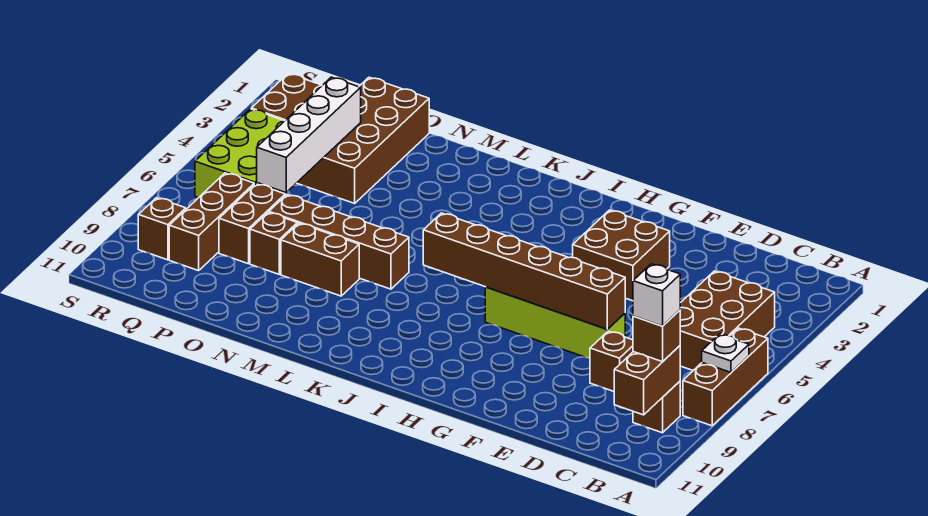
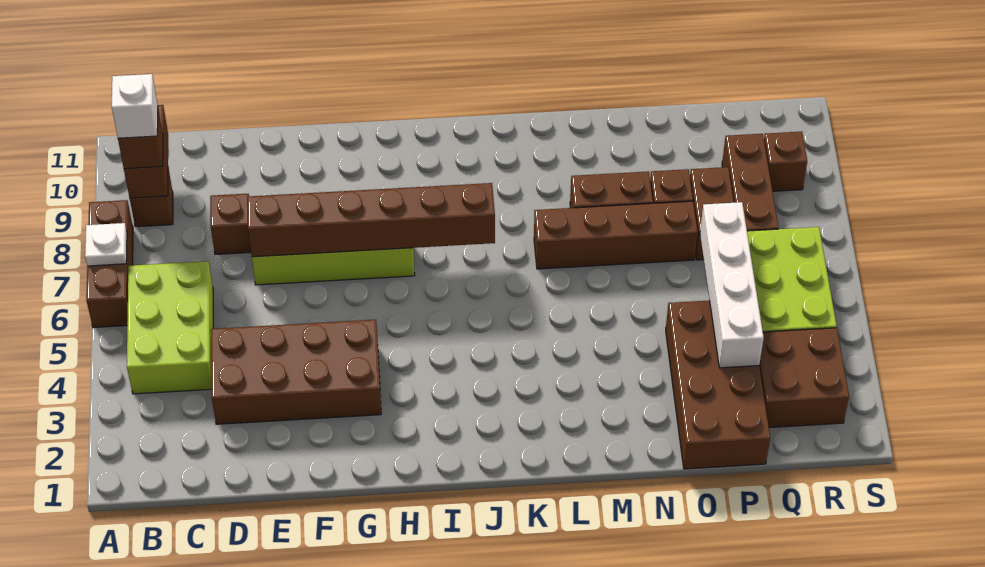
brown 2x3 brick [680,271,775,370] -> lime 2x3 brick [127,261,213,394]
brown 2x2 brick [573,210,670,301] -> brown 2x4 brick [211,320,381,424]

